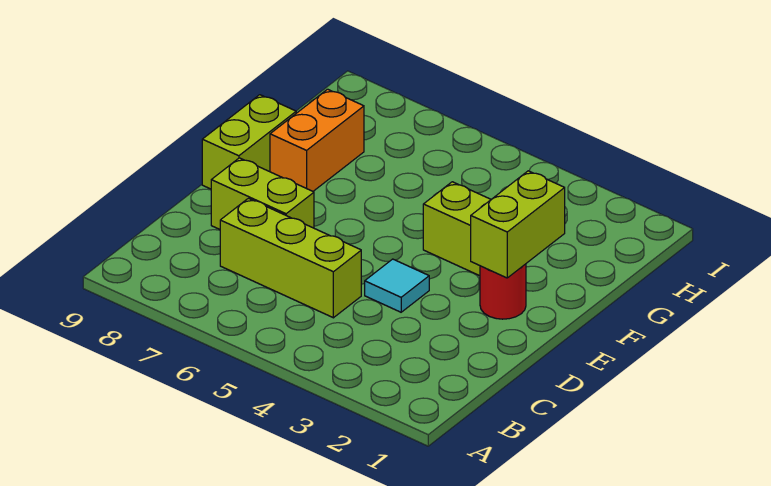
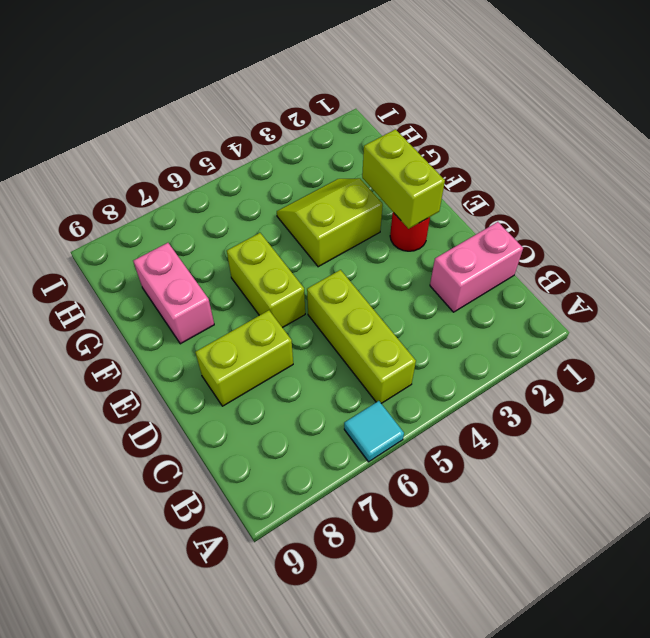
none -> pink 1x2 brick [430,222,523,312]
lime 1x3 brick [220,198,361,318] -> lime 1x3 brick turned to [307,270,416,403]
cyan 1x1 tile [365,259,429,312] -> cyan 1x1 tile moved to [344,401,404,462]
lime 1x2 brick [202,95,296,189] -> lime 1x2 brick moved to [227,233,305,328]
orange 1x2 brick [270,89,364,191] -> pink 1x2 brick [133,243,214,344]

